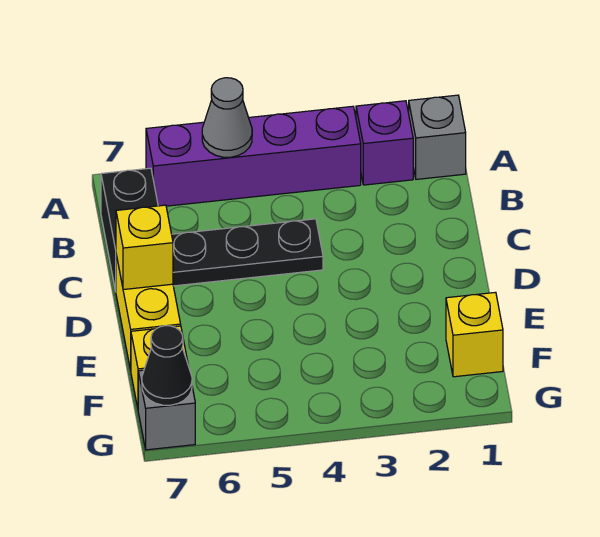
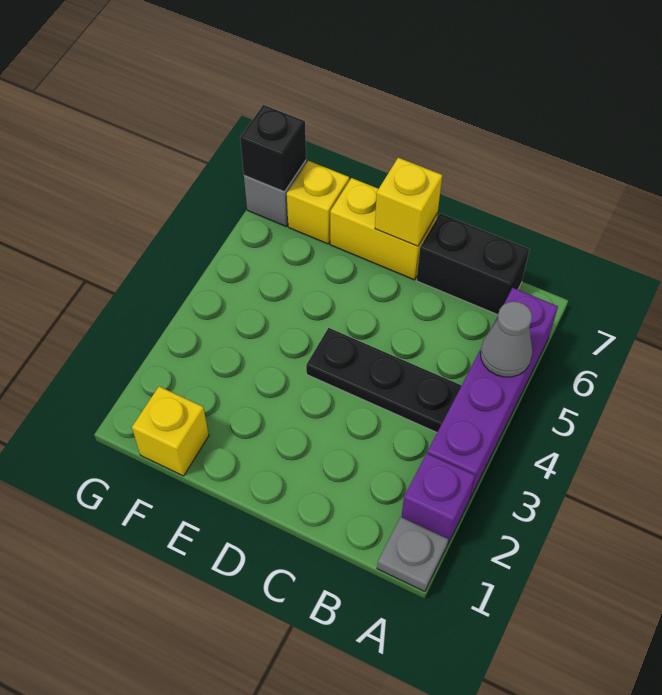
grey 1x1 brick [409,95,466,179] -> grey 1x1 plate [377,517,448,592]
black 1x3 plate [172,219,323,286] -> black 1x3 plate turned to [306,328,462,432]
black 1x1 cone [142,326,192,405] -> black 1x1 brick [240,105,306,192]

